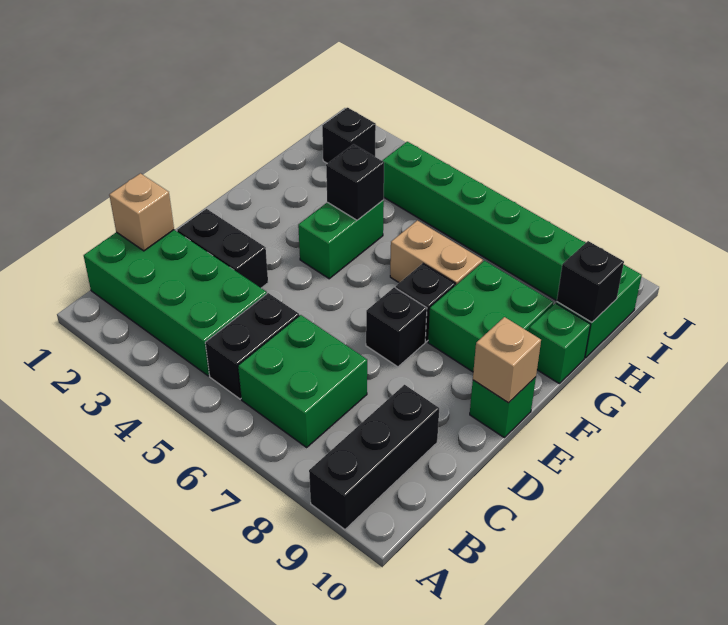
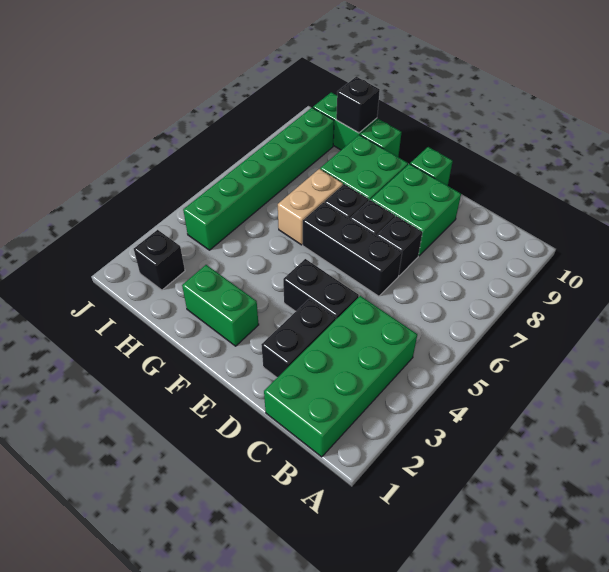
black 1x3 brick [309,385,439,529] -> black 1x3 brick moved to [303,202,402,296]
black 1x2 brick [205,293,299,399] -> black 1x2 brick moved to [283,259,359,319]
green 2x2 brick [238,315,367,447] -> green 2x2 brick moved to [371,164,461,256]
tan 1x1 brick [109,173,174,251] -> none
tan 1x1 brick [473,317,541,403] -> none
green 1x2 brick [298,200,384,279] -> green 1x2 brick moved to [182,265,259,346]
black 1x1 brick [326,144,384,220] -> black 1x1 brick moved to [377,216,422,276]

